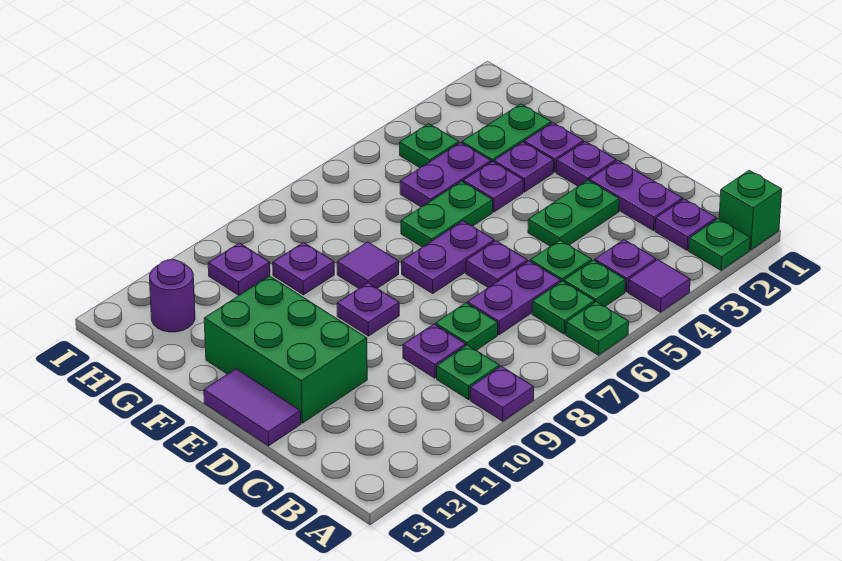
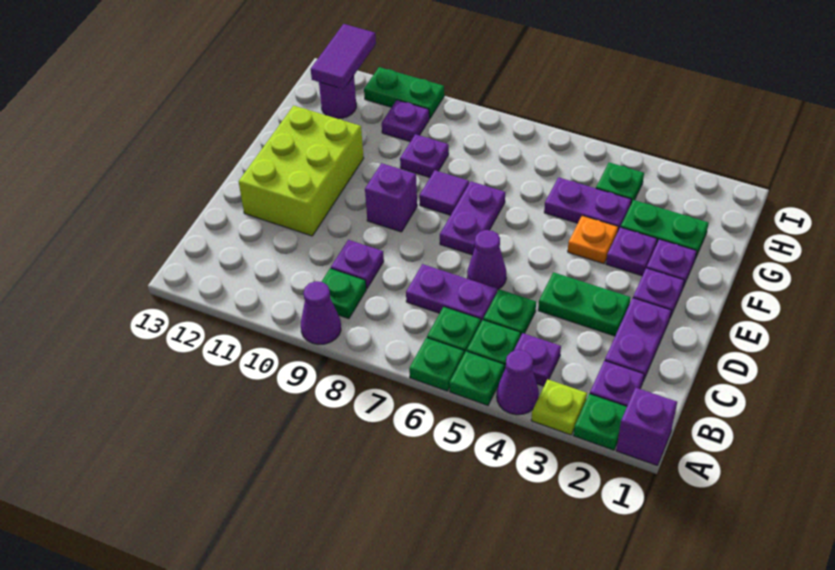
green 1x1 brick [719,170,782,250] -> purple 1x1 brick [616,388,677,466]
none -> lime 1x1 plate [531,379,587,435]
purple 1x1 tile [628,260,690,312] -> purple 1x1 cone [497,350,539,415]
purple 1x1 plate [470,366,534,421] -> purple 1x1 cone [301,281,341,345]
green 1x1 plate [435,303,498,350] -> green 1x1 plate moved to [449,351,504,405]
purple 1x1 plate [466,241,527,288] -> purple 1x1 cone [467,230,506,290]
green 2x3 brick [204,276,367,423] -> lime 2x3 brick [238,106,364,236]
purple 1x2 tile [204,369,301,446] -> purple 1x2 tile moved to [311,24,376,89]
purple 1x2 plate [402,221,494,293] -> purple 1x2 plate turned to [440,181,505,255]
purple 1x1 plate [337,283,399,336] -> purple 1x1 brick [365,163,417,232]
purple 1x1 plate [463,161,523,212] -> orange 1x1 plate [568,216,618,264]
green 1x2 plate [401,181,493,247] -> green 1x2 plate moved to [364,67,444,119]

